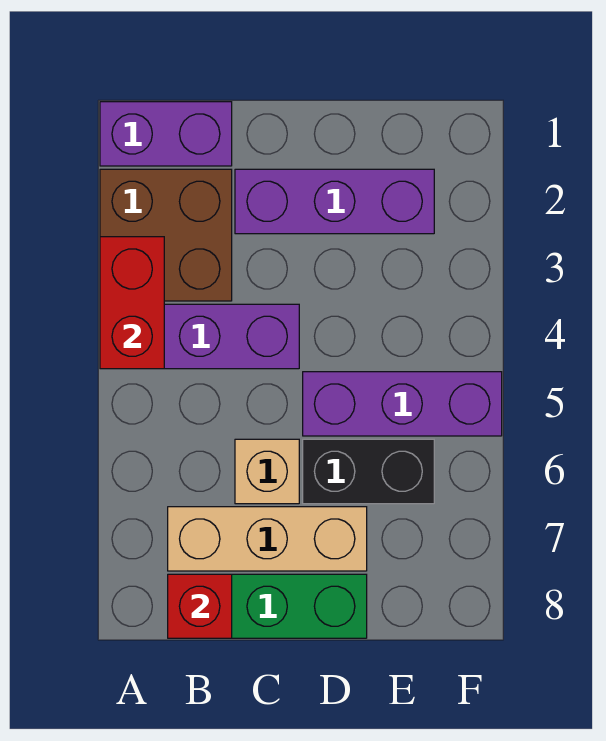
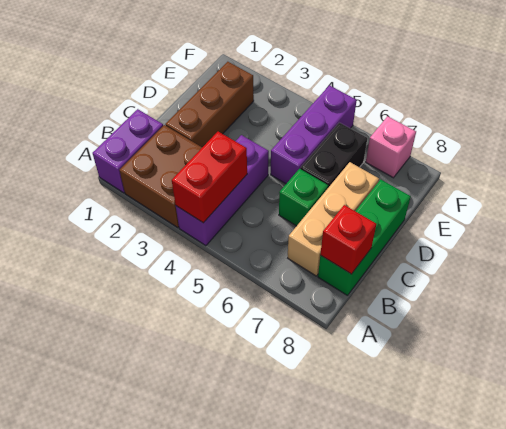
red 1x2 brick [100,237,164,369] -> red 1x2 brick turned to [172,132,247,223]
purple 1x3 brick [235,169,434,234] -> brown 1x3 brick [165,62,254,147]
tan 1x1 brick [235,439,299,504] -> green 1x1 brick [279,169,328,226]
none -> pink 1x1 brick [366,116,416,178]

